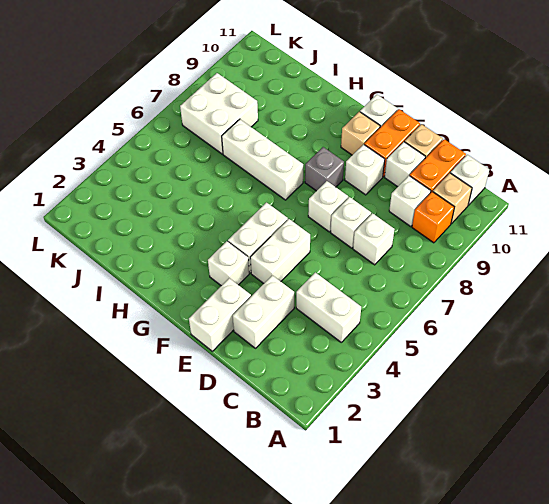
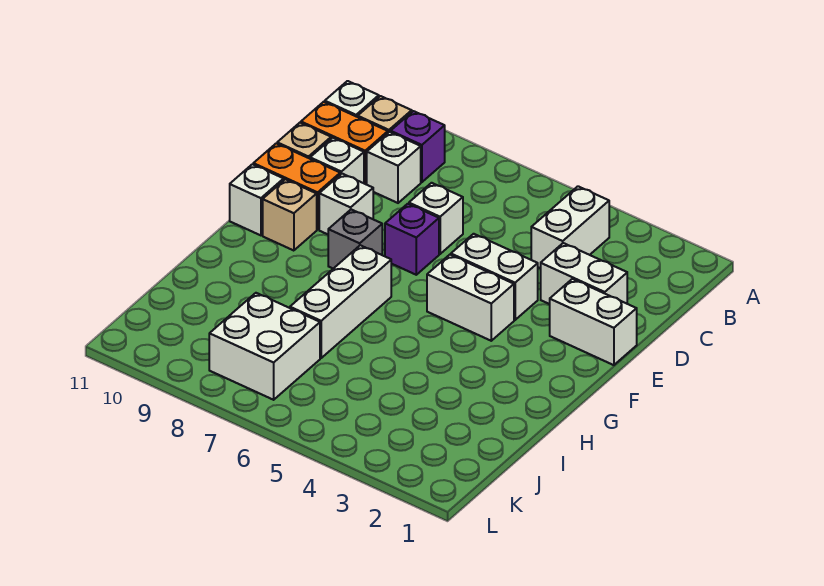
orange 1x1 brick [412,192,454,243] -> purple 1x1 brick [391,111,445,182]
white 1x1 brick [353,213,395,265] -> none
white 1x1 brick [308,181,348,232] -> purple 1x1 brick [385,204,439,275]
white 1x1 brick [208,241,249,286] -> none

